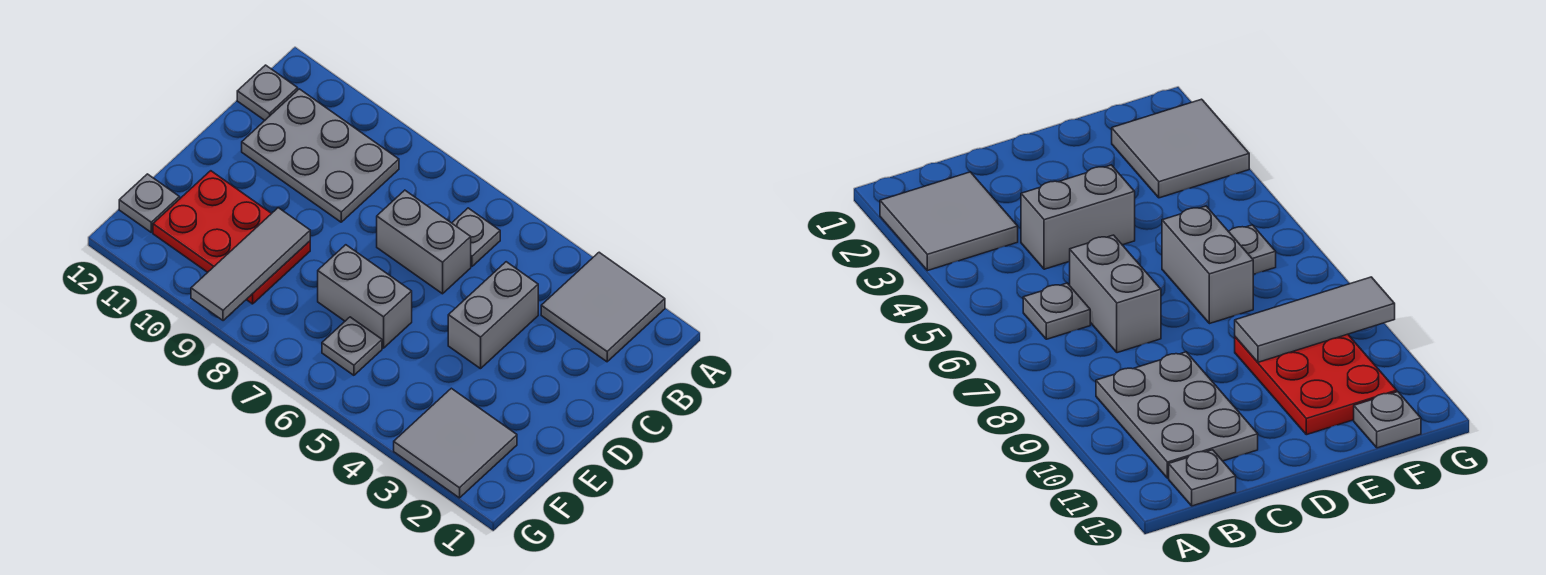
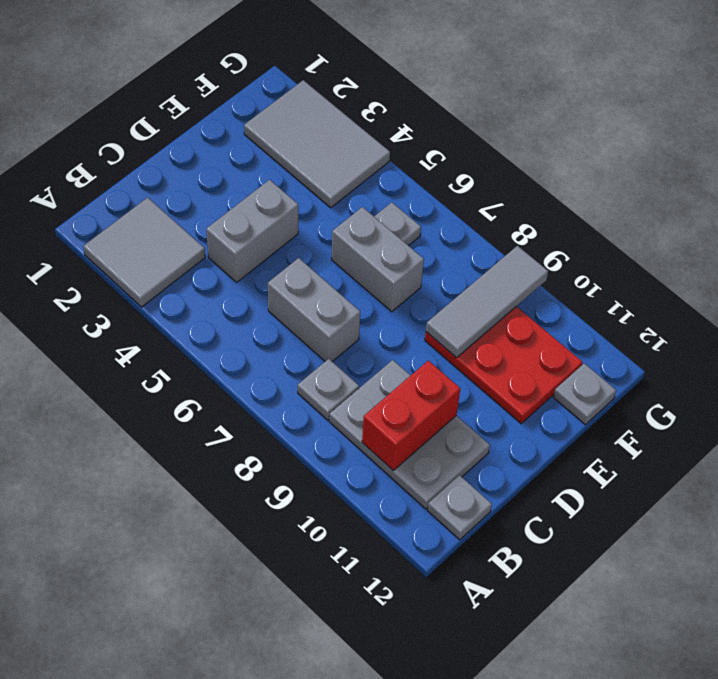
grey 1x1 plate [452,208,500,266] -> grey 1x1 plate moved to [298,359,359,420]
none -> red 1x2 brick [362,361,460,470]
grey 2x2 tile [394,388,517,498] -> grey 2x3 tile [244,80,390,208]

